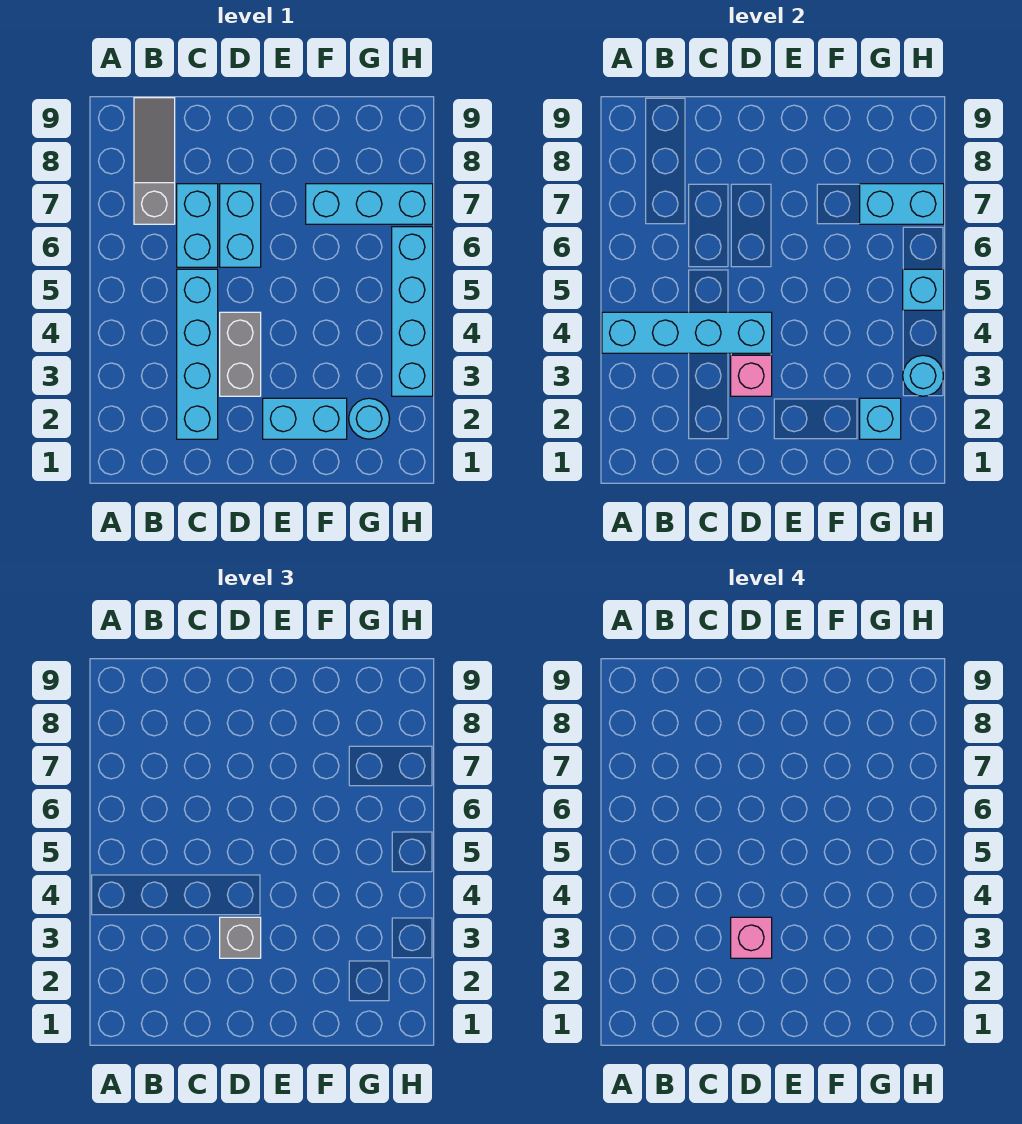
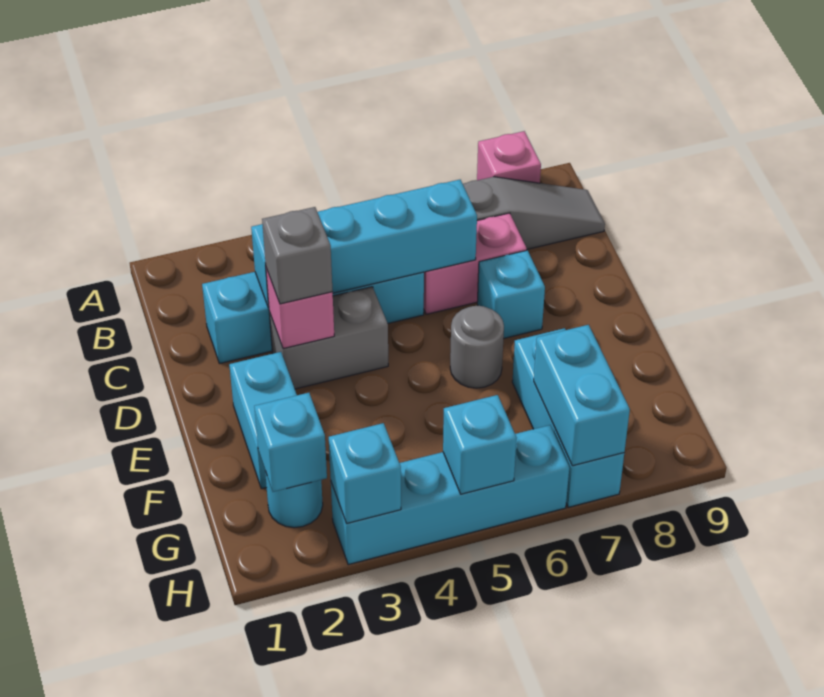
cyan 1x4 brick [602,312,772,353] -> cyan 1x4 brick turned to [251,180,477,308]
cyan 1x2 brick [177,184,218,267] -> pink 1x2 brick [424,213,527,314]
pink 1x1 brick [731,917,772,958] -> pink 1x1 brick moved to [477,131,541,183]
cyan 1x2 brick [220,184,261,267] -> cyan 1x1 brick [477,250,545,339]
none -> grey 1x1 round brick [450,306,504,388]
cyan 1x1 round brick [903,355,943,396] -> cyan 1x1 brick [329,423,401,524]

